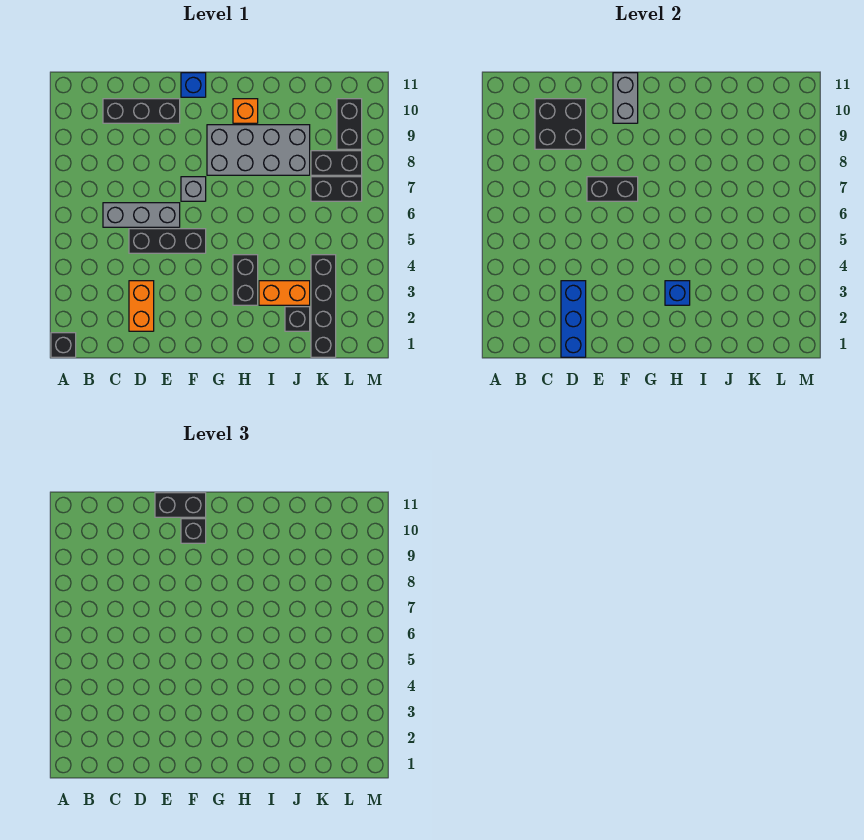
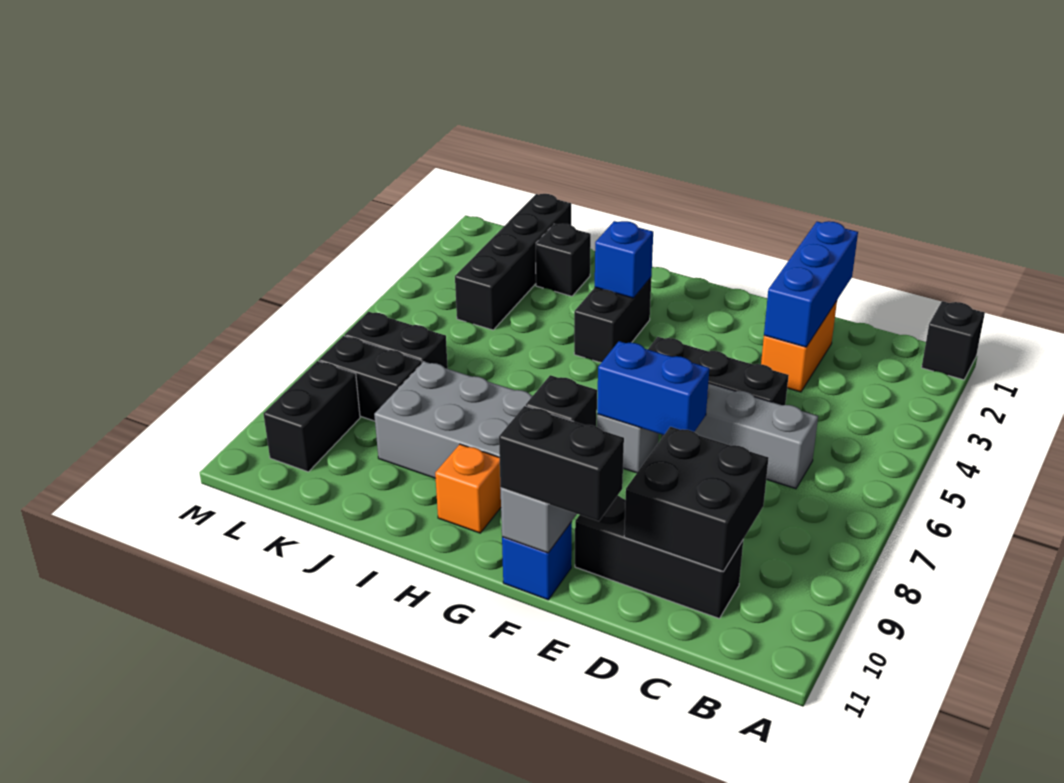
black 1x2 brick [587,177,638,201] -> blue 1x2 brick [597,341,709,435]
orange 1x2 brick [259,281,310,305] -> none

